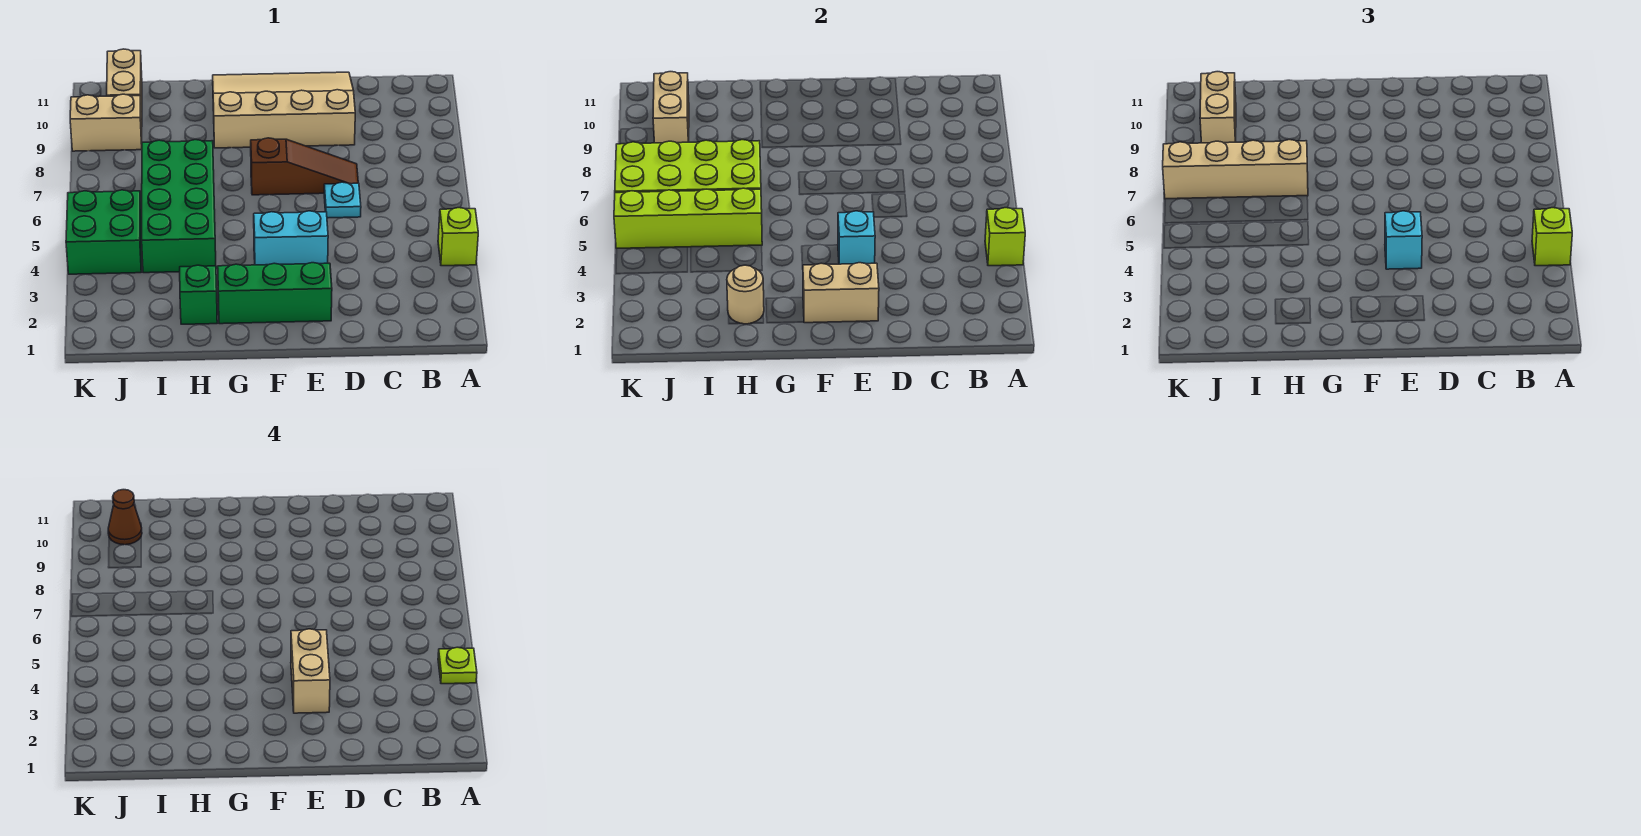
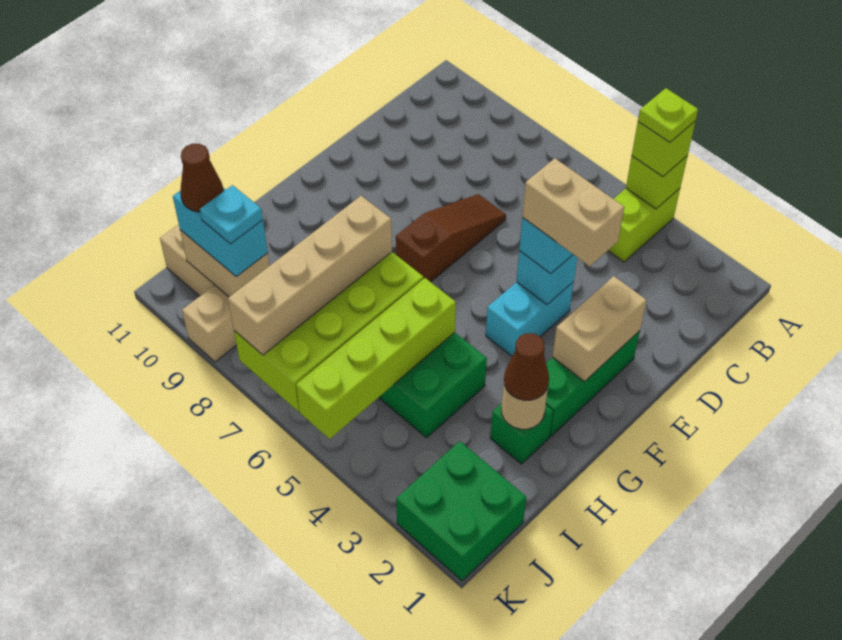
lime 1x1 brick [438,208,478,266] -> lime 1x2 brick [608,188,680,262]
cyan 1x1 plate [324,182,361,218] -> cyan 1x1 plate moved to [200,185,263,244]
tan 3x4 slope [213,72,355,148] -> none
none -> brown 1x1 cone [504,333,549,400]
green 2x2 brick [66,190,141,274] -> green 2x2 brick moved to [396,441,526,581]
tan 1x2 brick [1200,72,1236,143] -> cyan 1x2 brick [173,188,268,277]

